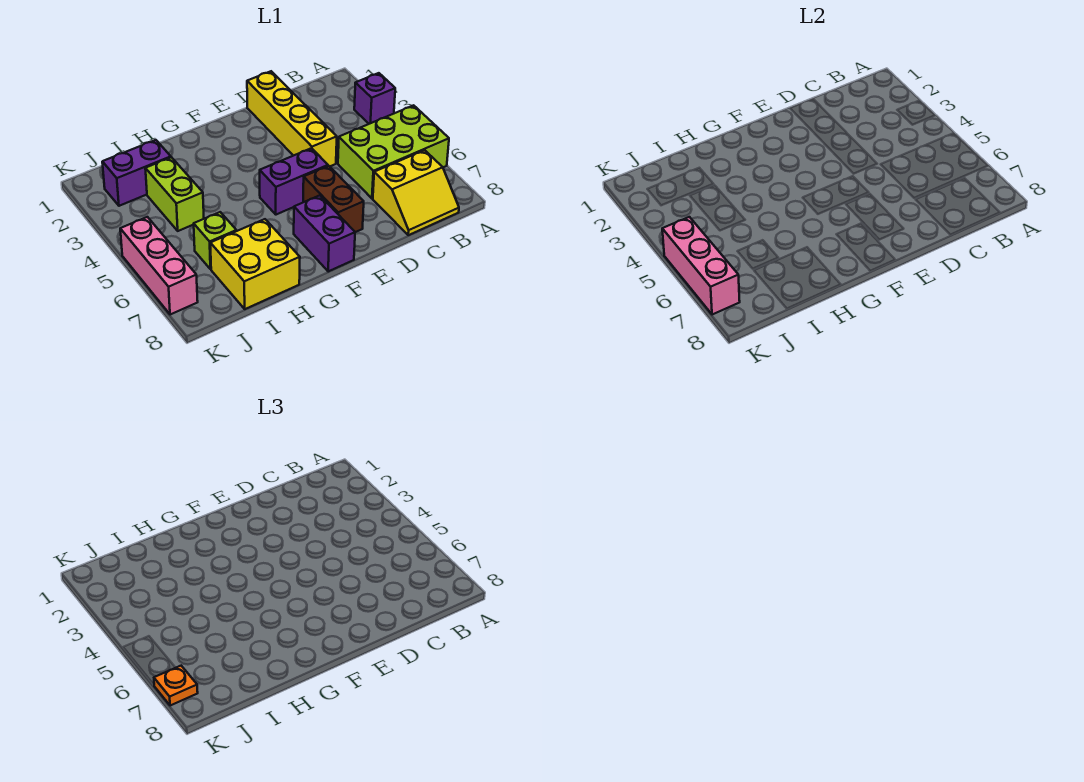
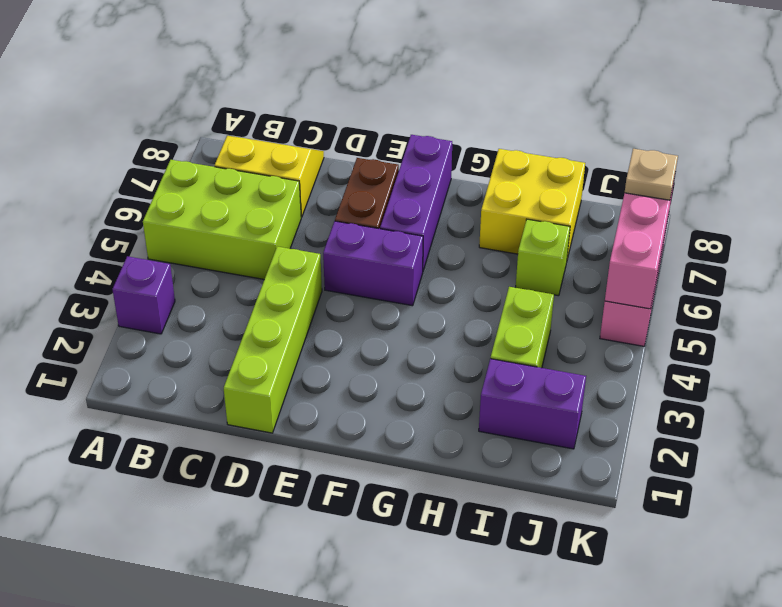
yellow 1x4 brick [247,71,337,166] -> lime 1x4 brick [224,246,322,433]
purple 1x2 brick [294,195,355,271] -> purple 1x3 brick [380,135,452,270]
orange 1x1 plate [154,666,198,706] -> tan 1x1 plate [625,149,678,200]

